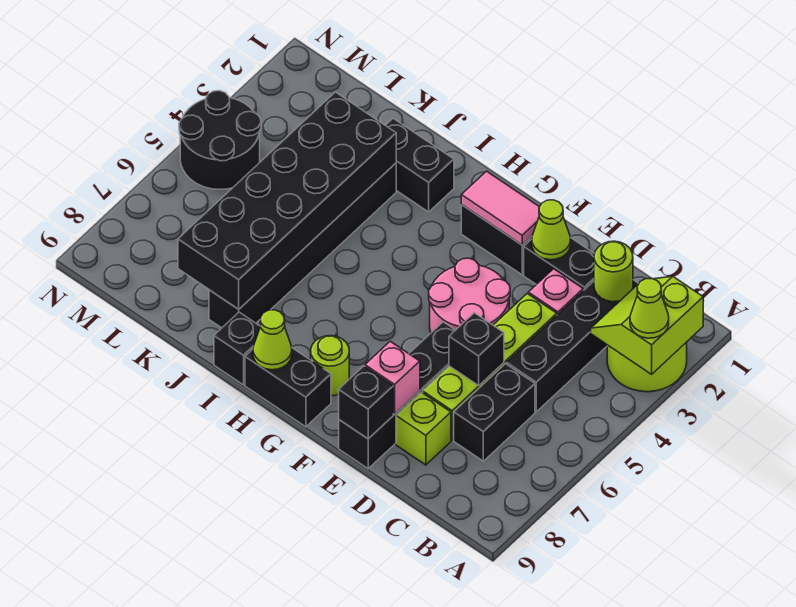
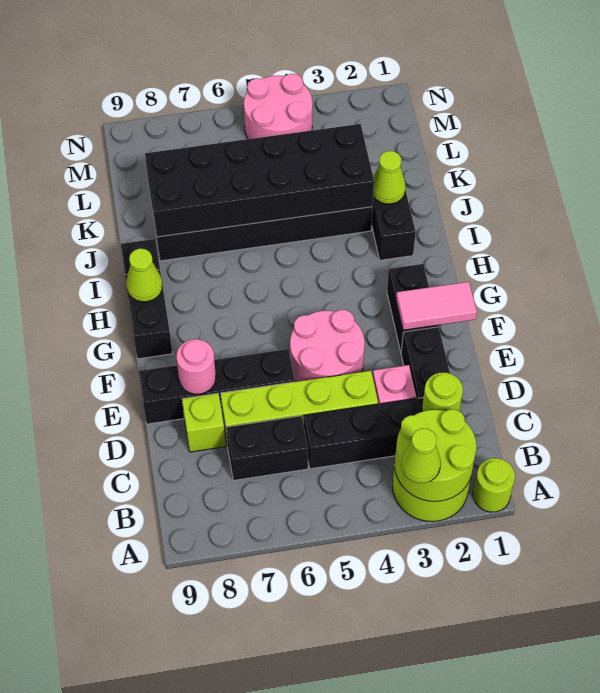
lime 2x2 slope [591,276,703,374] -> lime 2x2 round brick [395,409,476,501]
black 1x1 brick [449,313,504,385] -> none
lime 1x1 cone [532,200,571,260] -> lime 1x1 cone moved to [373,151,406,204]
pink 1x1 brick [365,341,420,414] -> pink 1x1 round brick [176,339,216,394]
black 1x1 brick [339,366,393,439] -> none
pink 1x2 tile [461,171,539,245] -> pink 1x2 tile turned to [396,282,477,330]
lime 1x1 round brick [311,336,349,396] -> lime 1x1 round brick moved to [473,458,515,512]
black 2x2 round brick [179,91,261,189] -> pink 2x2 round brick [244,74,312,139]

